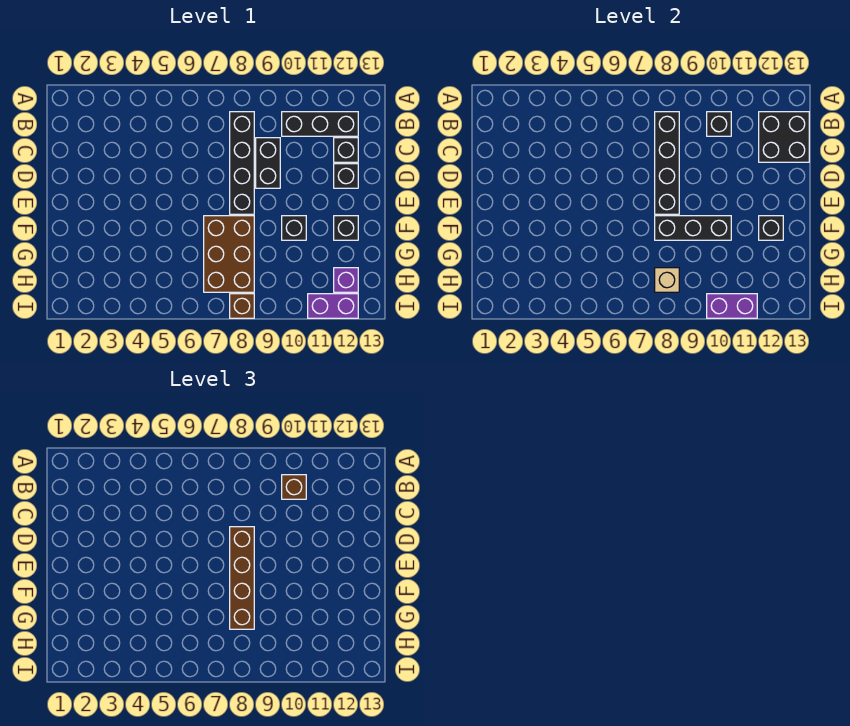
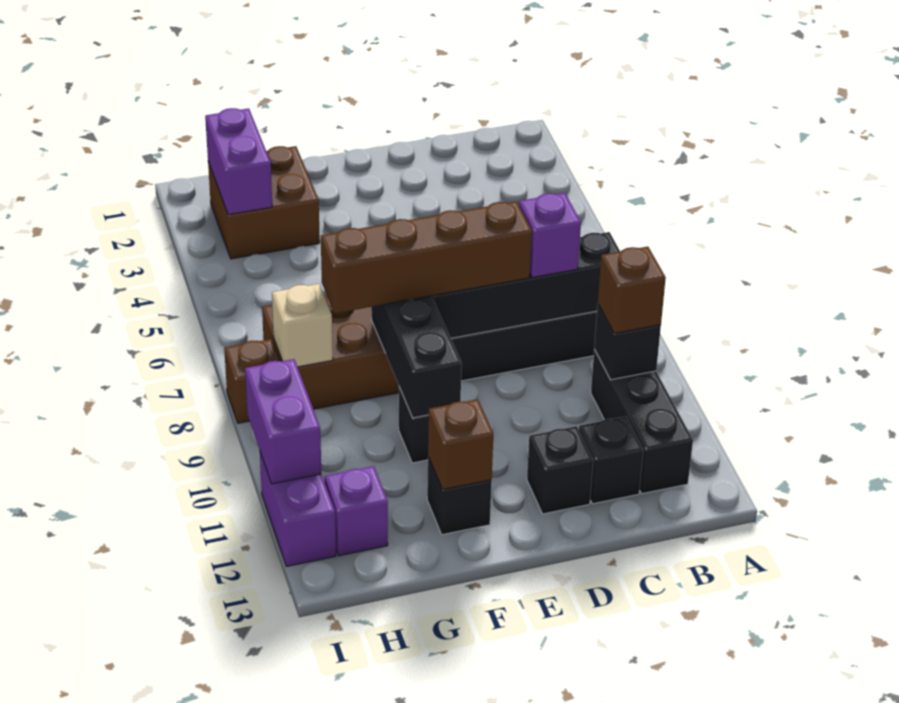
black 2x2 brick [759,112,809,162] -> none
none -> purple 1x1 brick [519,193,581,278]
black 1x2 brick [256,138,280,188] -> none
black 1x1 brick [759,216,783,240] -> brown 1x1 brick [428,399,493,490]
none -> brown 2x2 brick [208,146,320,259]
none -> purple 1x2 brick [205,108,272,215]

